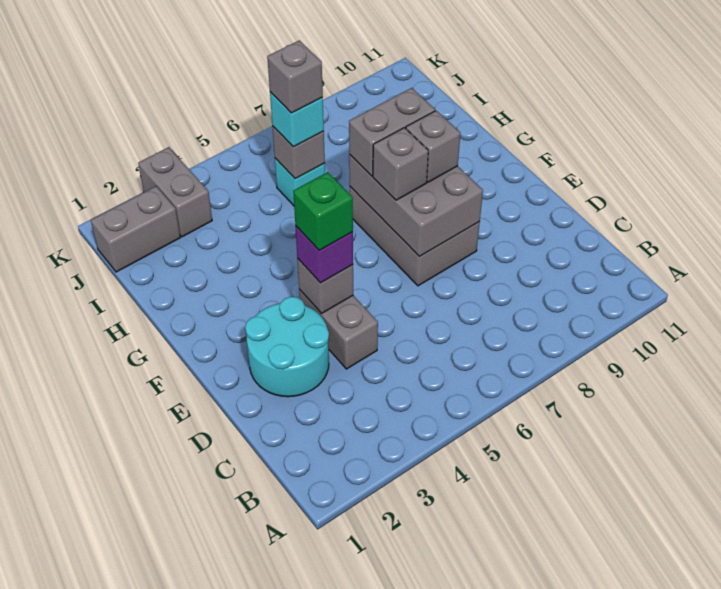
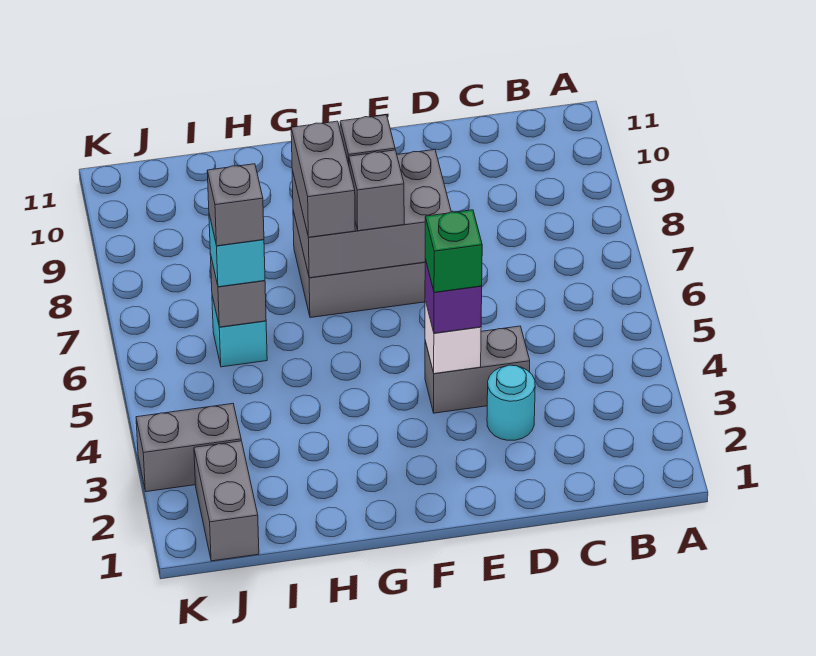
cyan 2x2 round brick [245,297,329,397] -> cyan 1x1 round brick [487,365,535,440]
grey 1x1 brick [297,258,353,314] -> white 1x1 brick [425,300,481,374]

